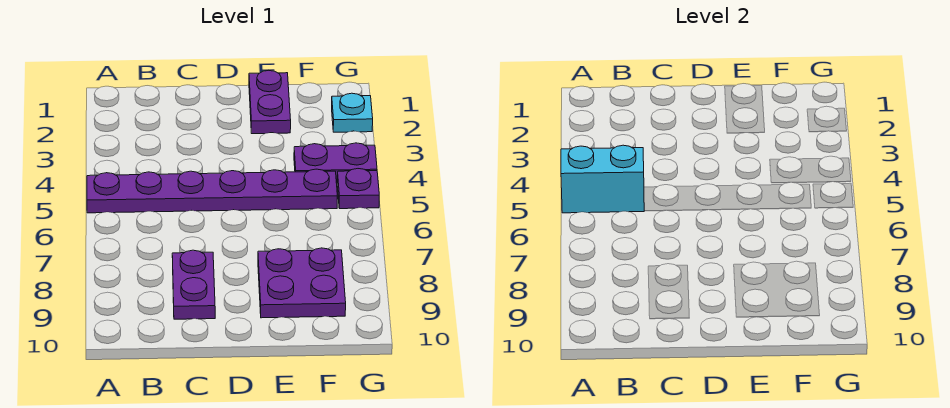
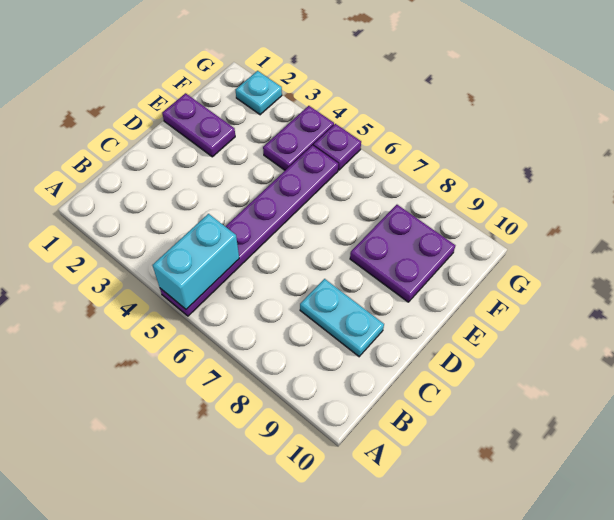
purple 1x2 plate [172,250,215,319] -> cyan 1x2 plate [300,279,384,357]

